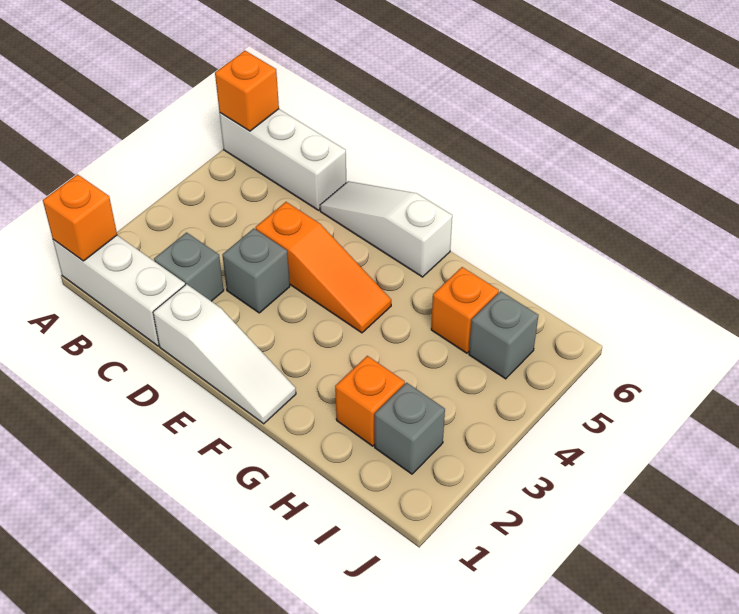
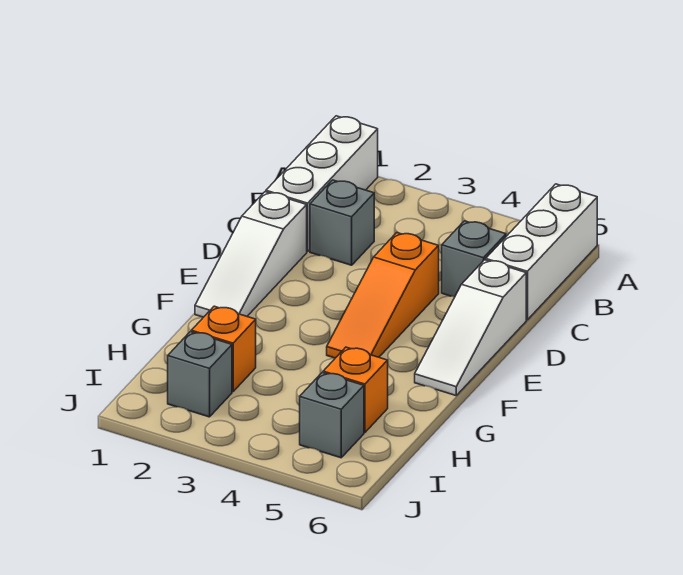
orange 1x1 brick [43,174,117,261] -> none
orange 1x1 brick [215,51,279,131] -> none
grey 1x1 brick [223,229,290,313] -> grey 1x1 brick moved to [442,221,506,297]
white 1x3 slope [320,181,452,277] -> white 1x3 slope turned to [415,260,526,395]

